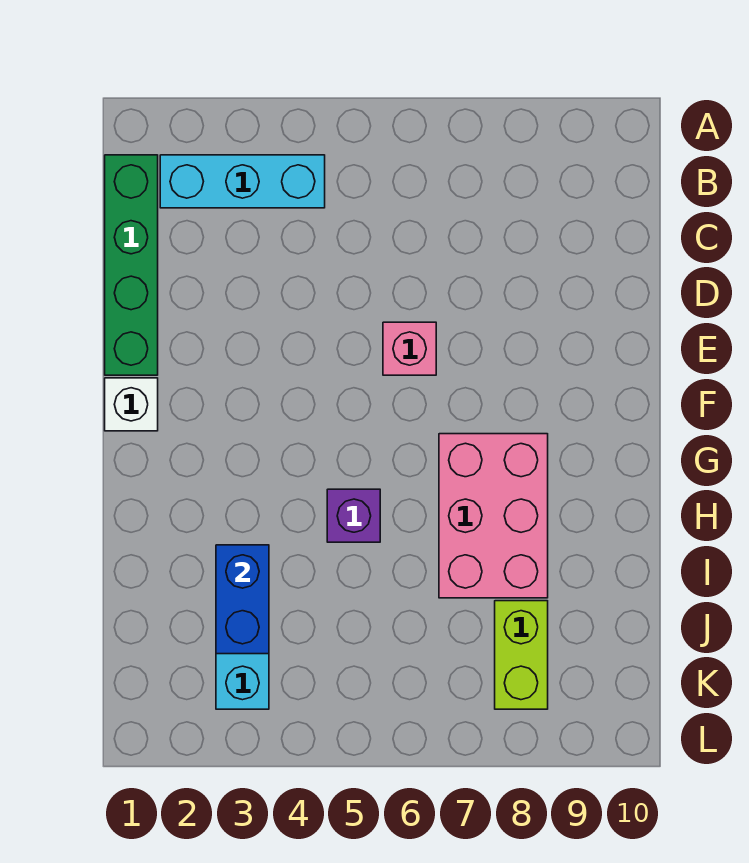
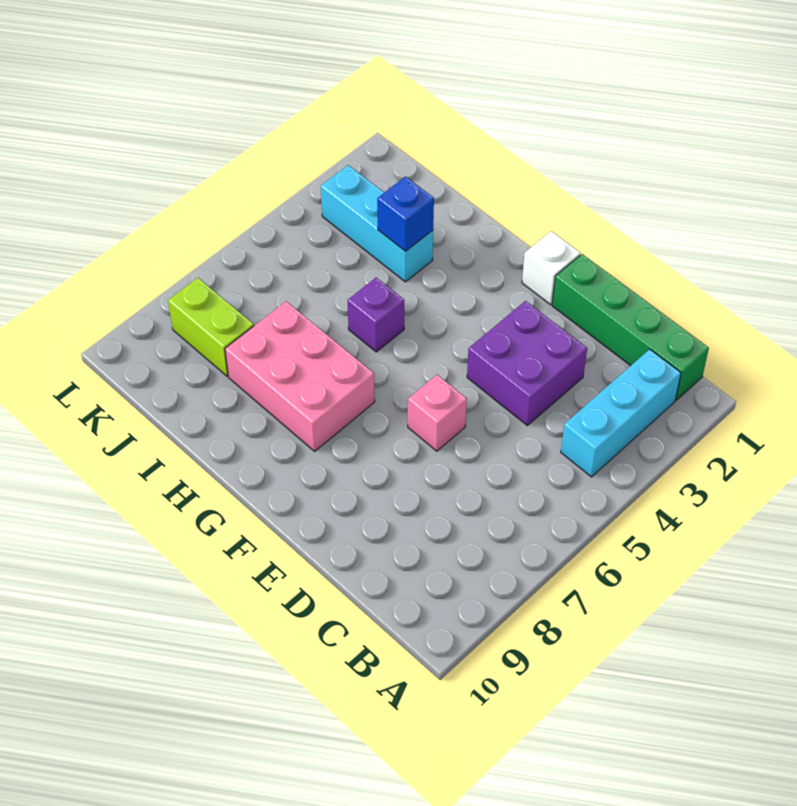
none -> purple 2x2 brick [467,301,587,425]
blue 1x2 brick [216,545,269,654] -> blue 1x1 brick [377,177,434,251]

